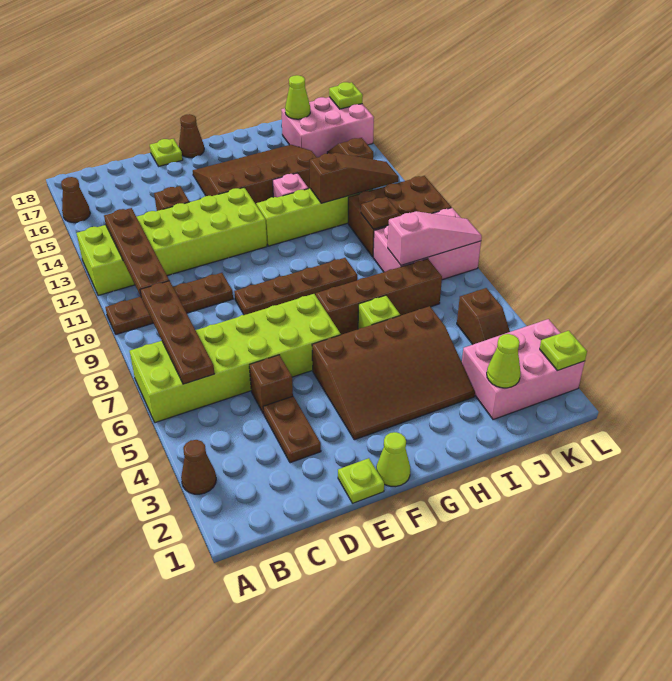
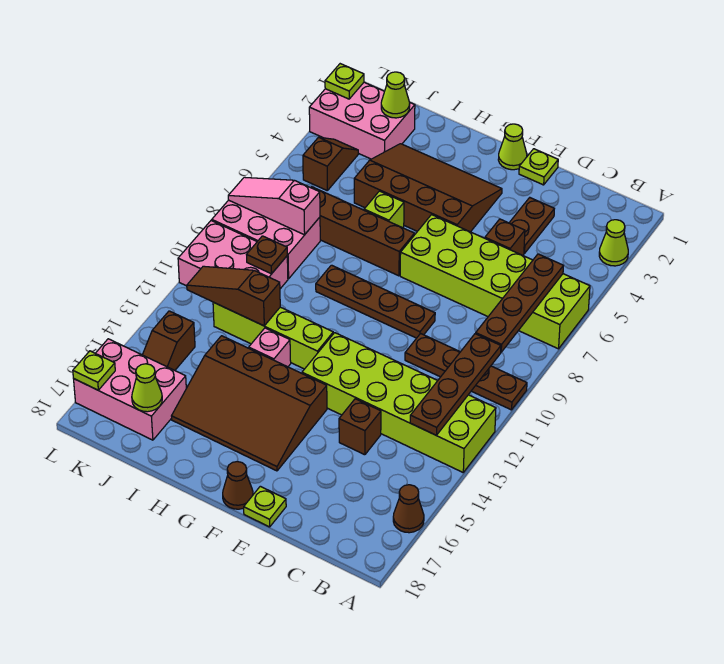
brown 1x1 cone [181,440,216,494] -> lime 1x1 cone [599,220,628,266]
brown 2x3 brick [348,176,451,257] -> pink 2x3 brick [178,220,288,289]

